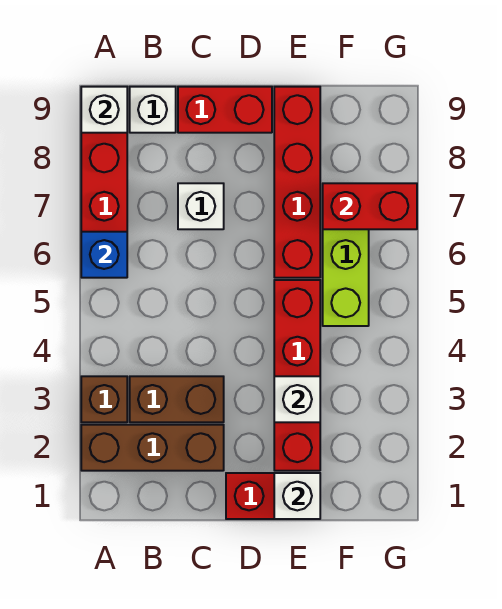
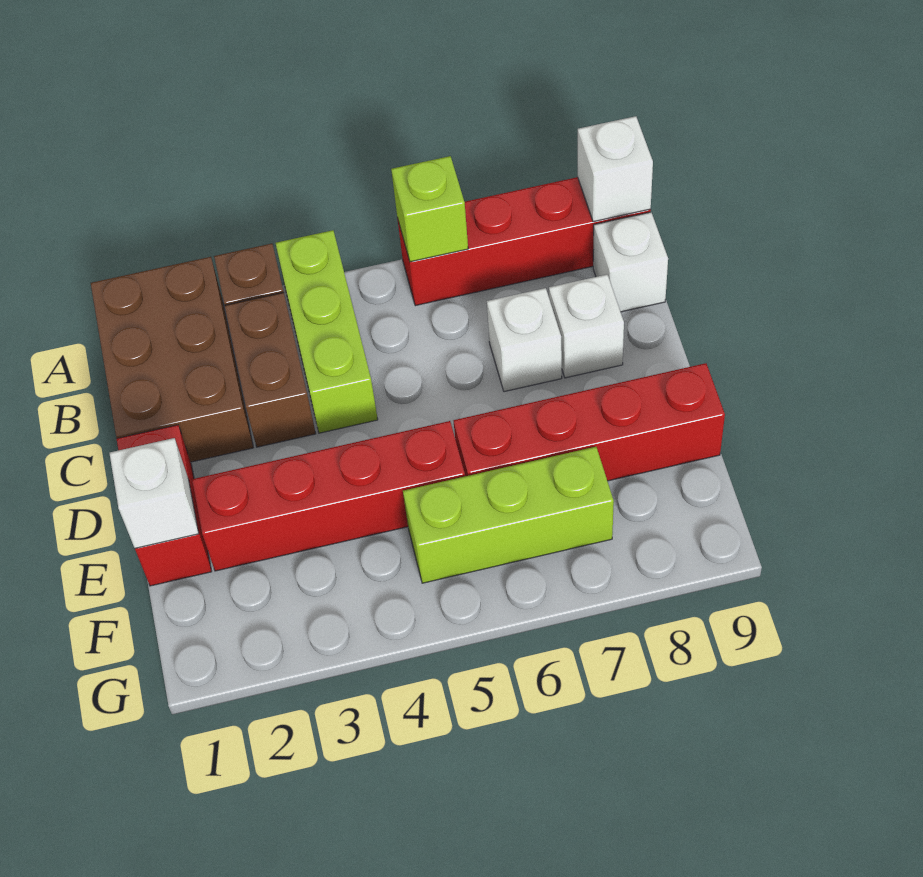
brown 1x3 brick [81,425,224,471] -> brown 2x3 brick [91,257,253,462]
none -> lime 1x3 brick [276,230,378,433]
blue 1x1 brick [81,232,127,278] -> lime 1x1 brick [391,156,468,262]
red 1x2 brick [178,87,272,133] -> none
white 1x1 brick [274,376,320,422] -> white 1x1 brick moved to [549,274,624,378]
red 1x2 brick [323,183,417,229] -> none

